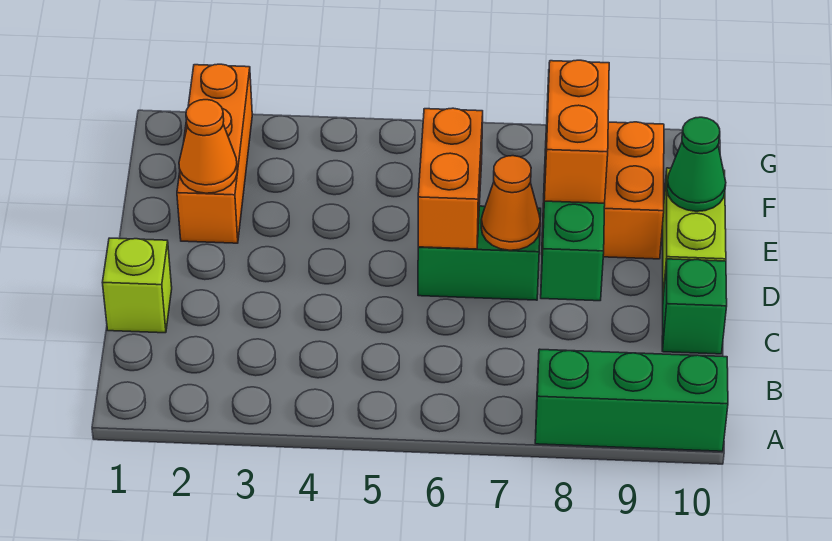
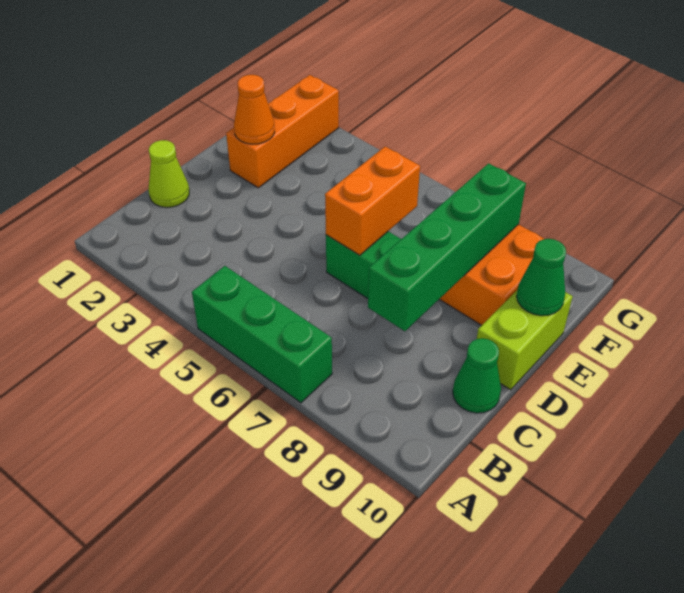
green 1x3 brick [535,349,728,451] -> green 1x3 brick moved to [192,266,332,403]
lime 1x1 brick [102,238,172,333] -> lime 1x1 cone [148,140,189,207]
green 1x1 brick [662,259,727,354] -> green 1x1 cone [453,338,501,413]
orange 1x1 cone [481,156,540,250] -> none
orange 1x2 brick [544,60,609,203] -> none

